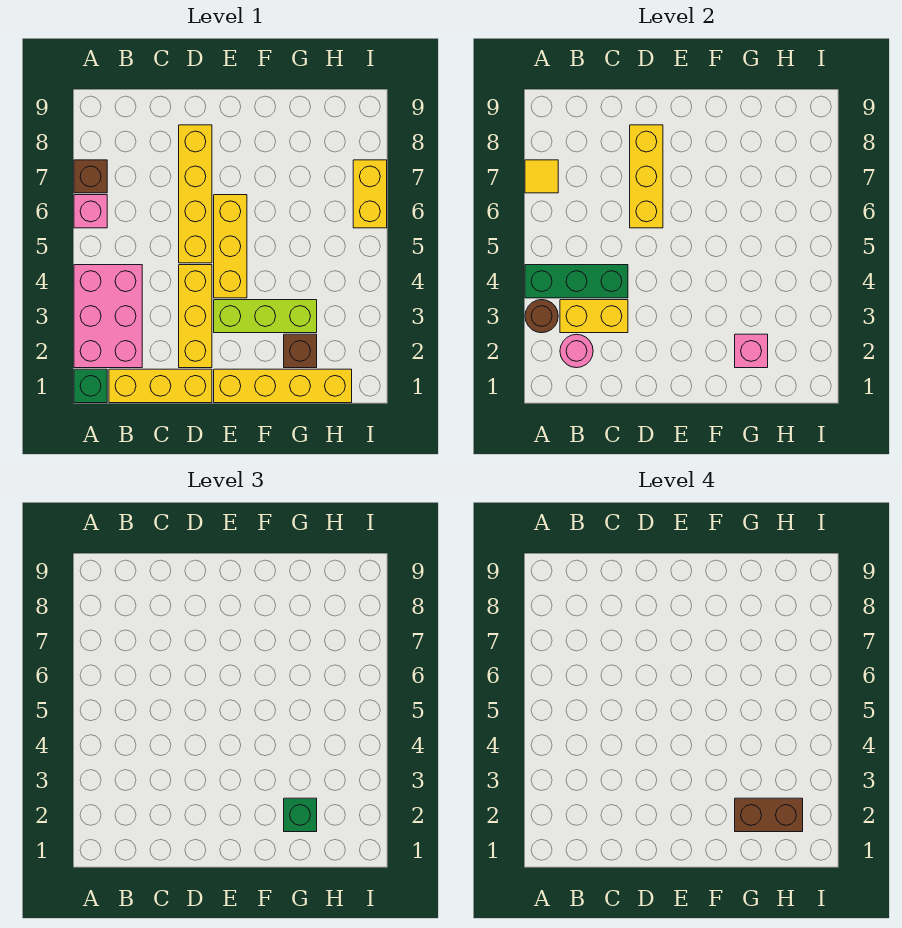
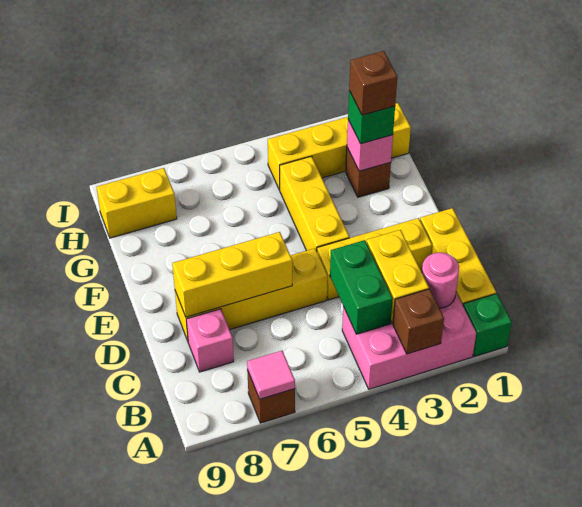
brown 1x1 round brick [525,300,558,333] -> brown 1x1 brick [393,289,444,354]
green 1x3 brick [525,265,628,298] -> green 1x2 brick [330,240,393,334]
pink 1x1 brick [74,195,107,228] -> pink 1x1 brick moved to [186,309,234,372]
yellow 1x1 tile [525,160,558,193] -> pink 1x1 tile [247,351,295,399]
yellow 1x4 brick [214,369,352,403] -> yellow 1x4 brick turned to [267,103,411,190]
lime 1x3 brick [214,300,317,333] -> none
yellow 1x3 brick [214,195,247,298] -> yellow 1x3 brick turned to [280,156,349,251]
brown 1x2 brick [735,798,803,832] -> brown 1x1 brick [349,51,397,115]
yellow 1x2 brick [353,160,387,228] -> yellow 1x2 brick moved to [97,168,177,238]

